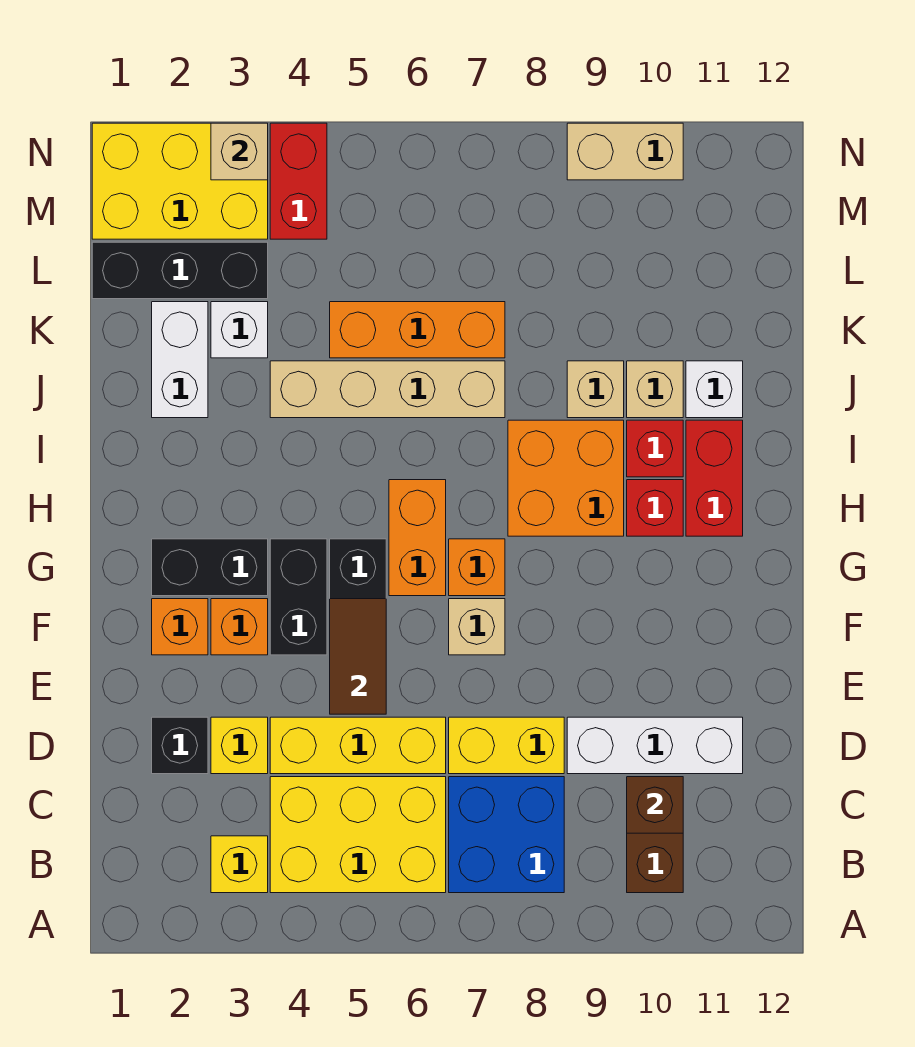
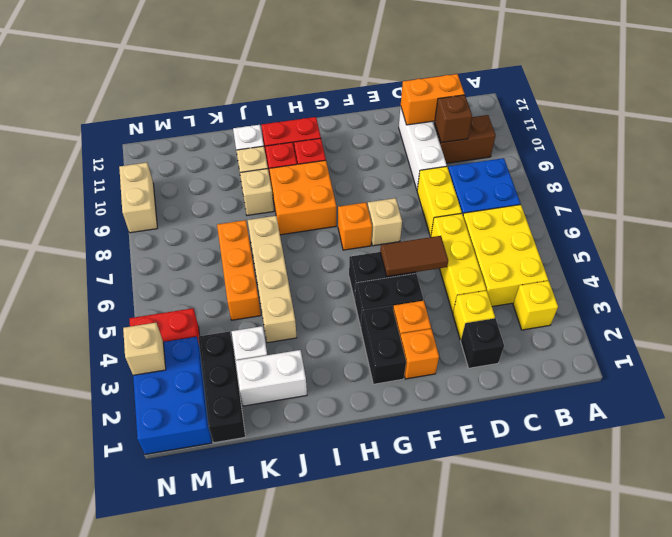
orange 1x2 brick [389,480,446,596] -> orange 1x2 brick moved to [401,74,465,125]
yellow 2x3 brick [92,123,268,239] -> blue 2x3 brick [133,337,212,454]

